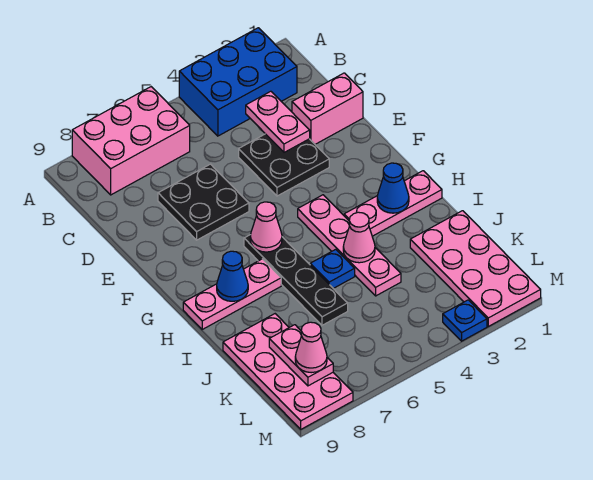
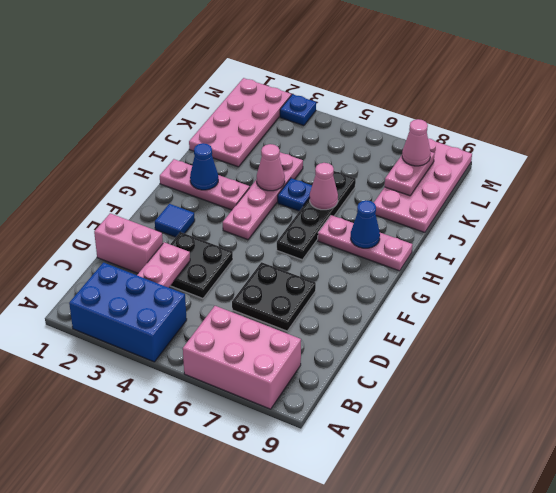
none -> blue 1x1 tile [155,204,195,237]
pink 1x1 cone [250,202,282,252] -> pink 1x1 cone moved to [310,163,338,210]

